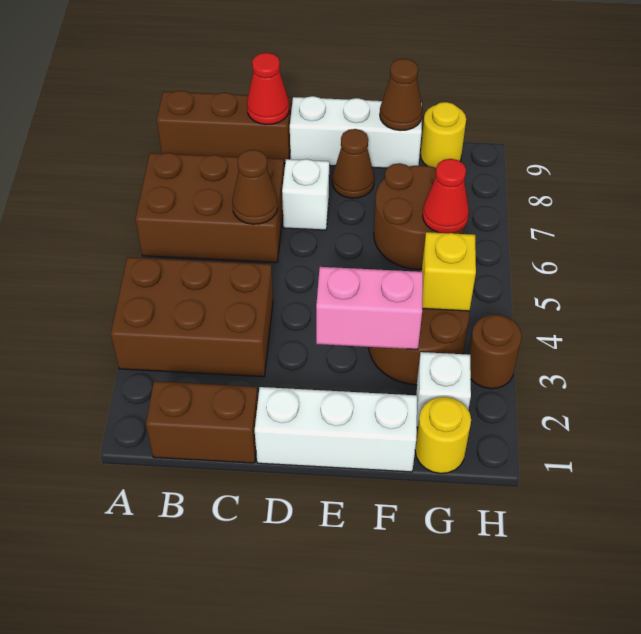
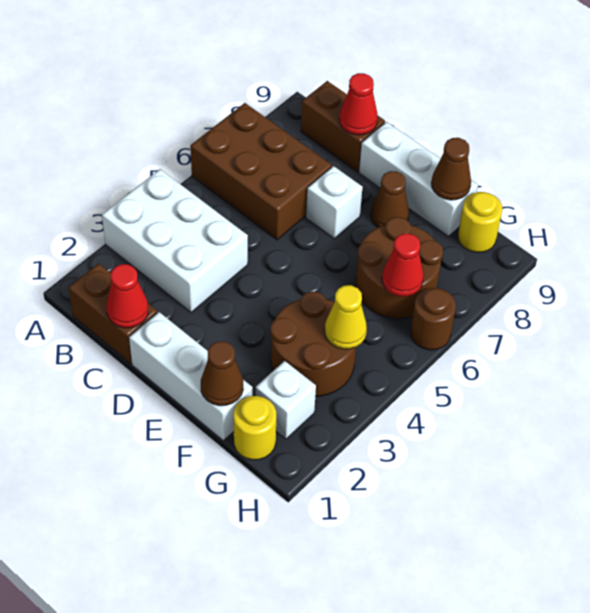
brown 2x3 brick [111,257,273,377] -> white 2x3 brick [102,169,248,312]
brown 1x3 brick [157,90,291,163] -> brown 1x2 brick [301,81,385,172]
none -> red 1x1 cone [107,264,148,328]
brown 1x1 cone [232,150,278,224] -> brown 1x1 cone moved to [201,341,243,406]
pink 1x2 brick [316,267,423,350] -> none
yellow 1x1 brick [422,232,476,311] -> yellow 1x1 cone [325,285,367,349]
brown 1x1 round brick [469,315,522,389] -> brown 1x1 round brick moved to [411,288,456,350]

